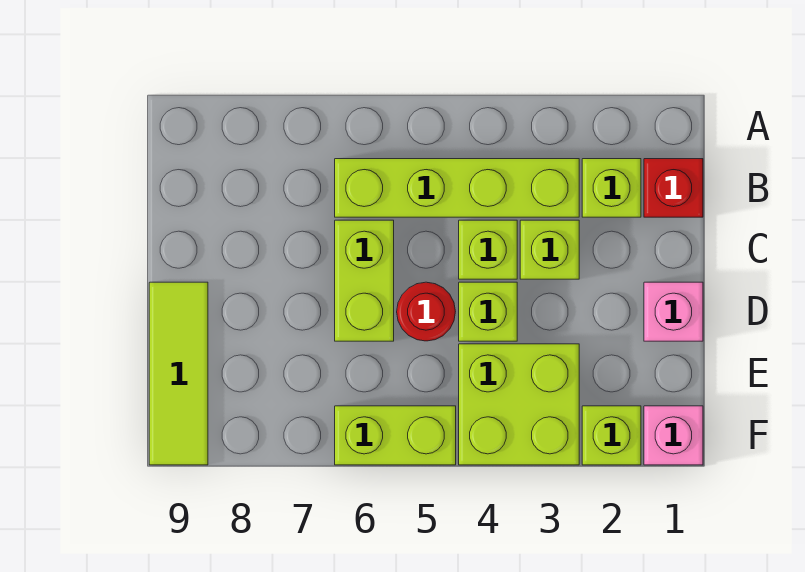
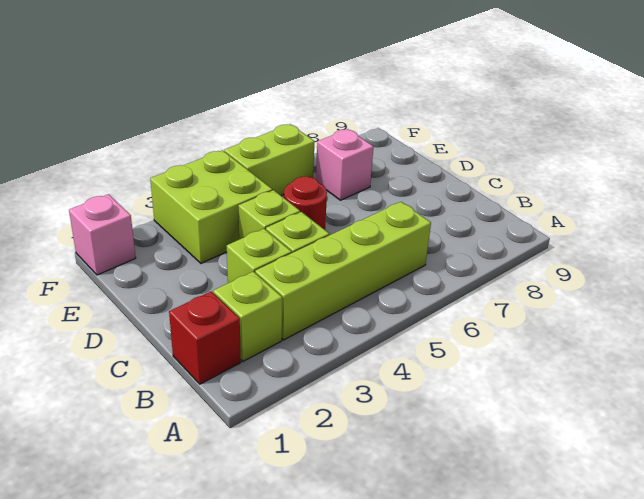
lime 1x2 brick [335,220,394,341] -> none
pink 1x1 brick [644,282,703,341] -> pink 1x1 brick moved to [316,129,373,200]
lime 1x3 tile [149,282,208,465] -> none
lime 1x1 brick [582,406,641,465] -> none

